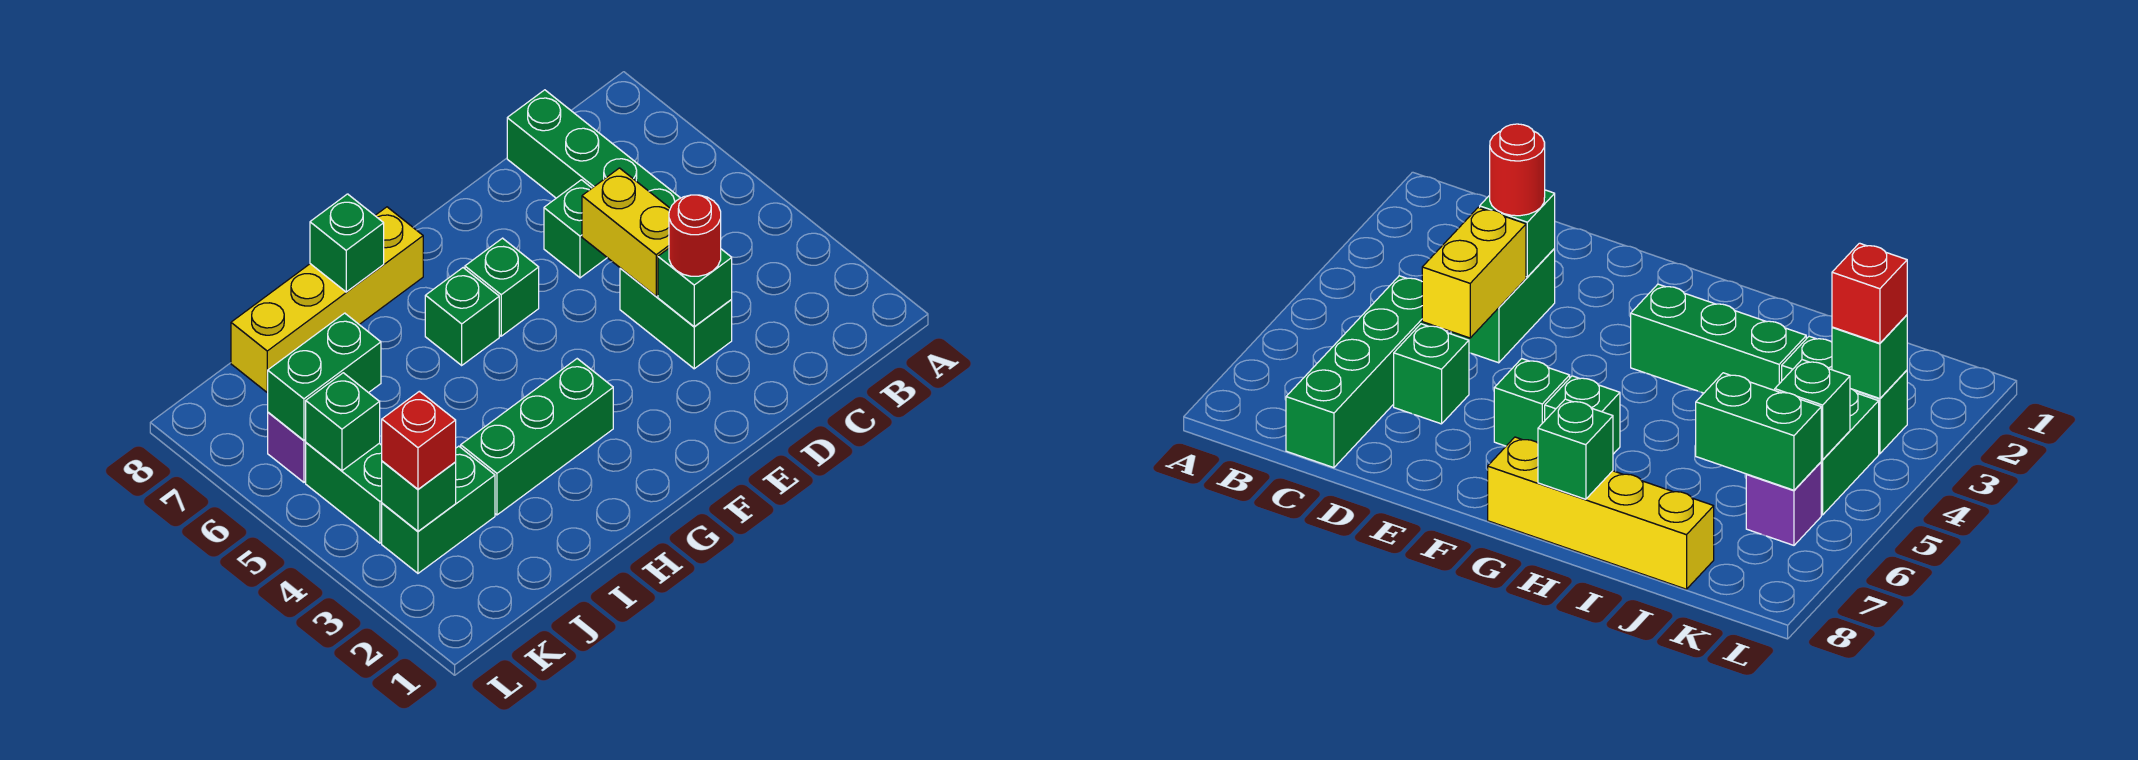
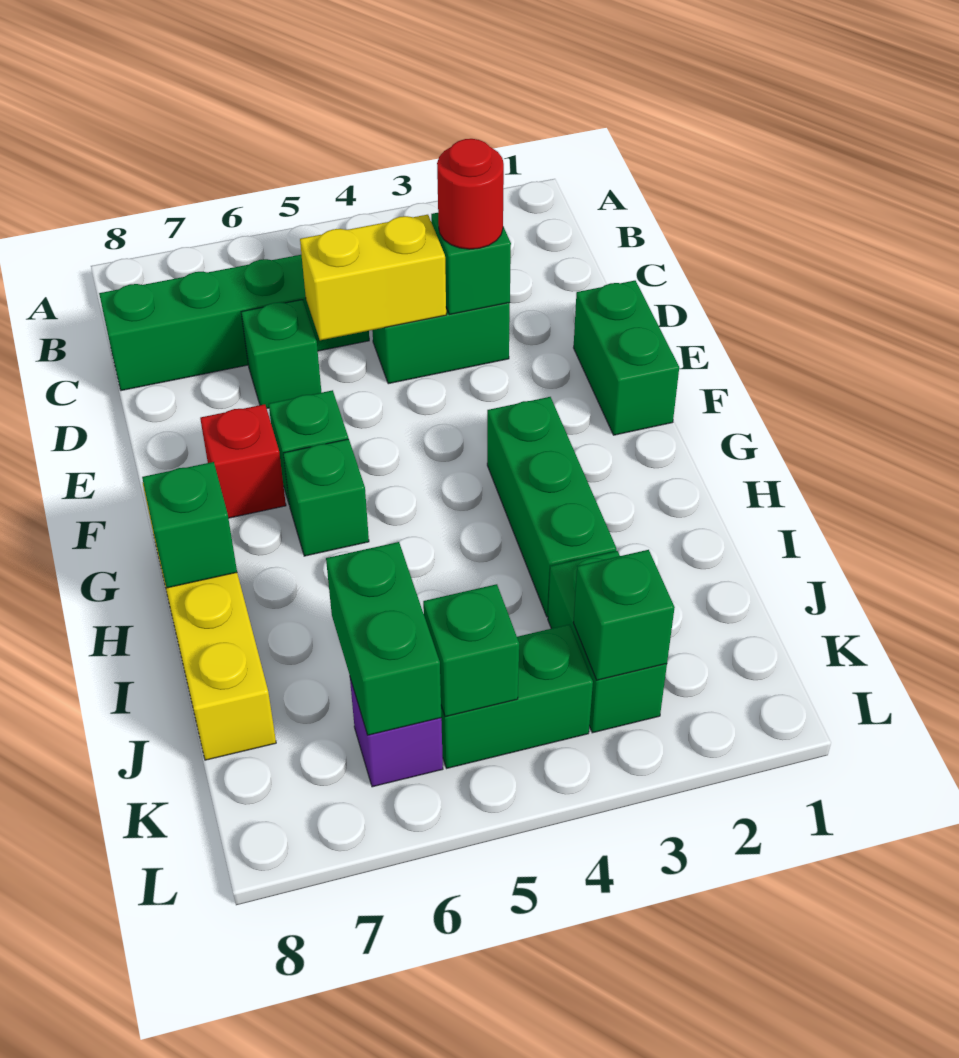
none -> green 1x2 brick [574,281,679,435]
red 1x1 brick [382,391,456,489] -> red 1x1 brick moved to [200,404,286,518]

